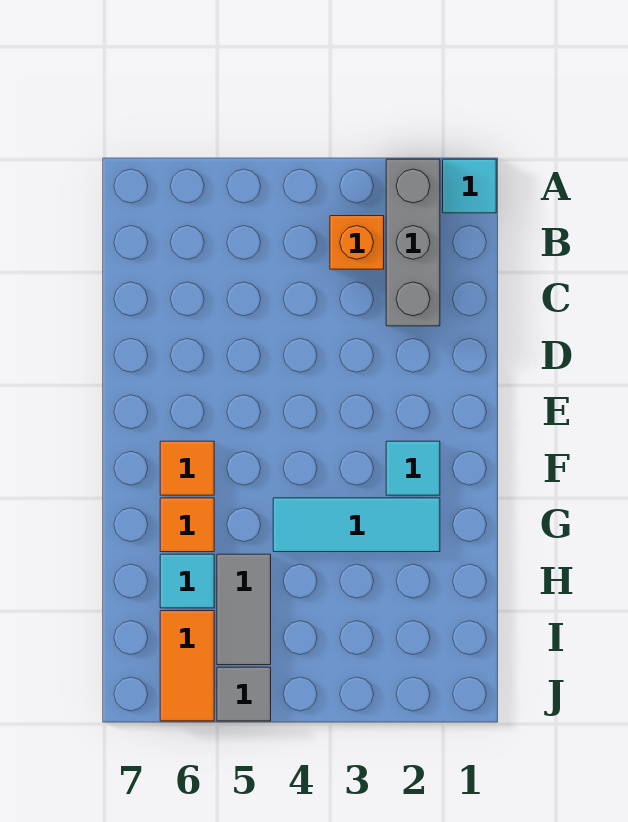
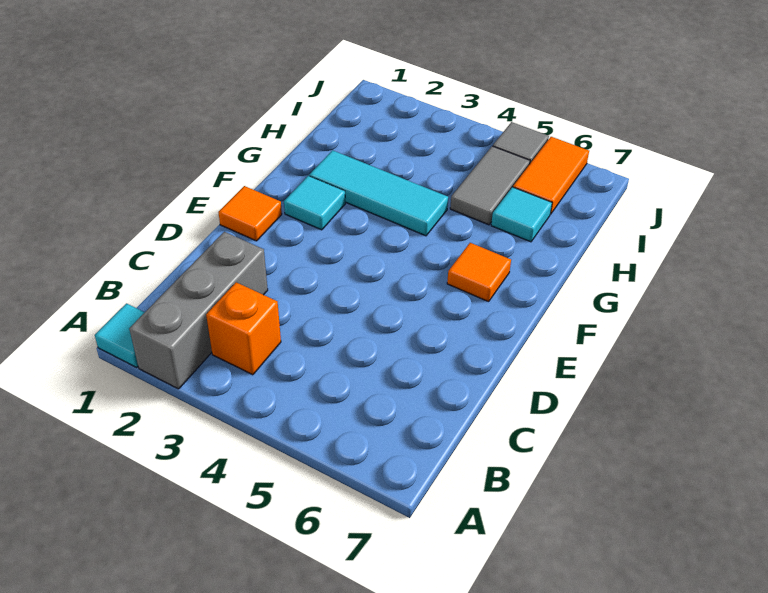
orange 1x1 tile [160,498,214,552] -> orange 1x1 tile moved to [218,186,282,241]

